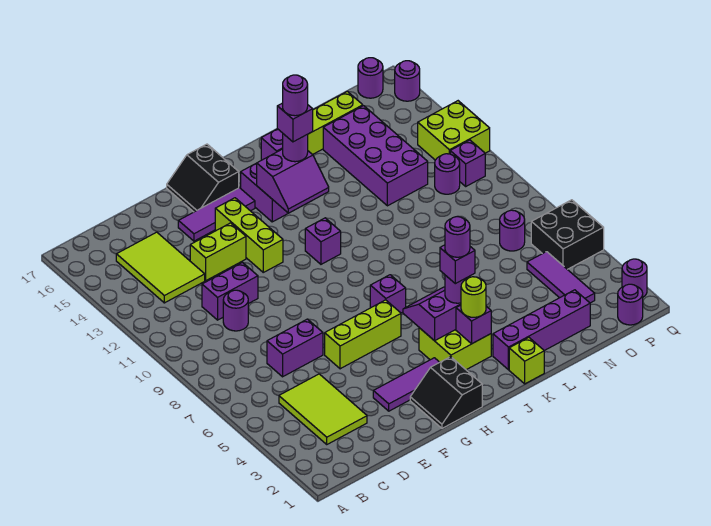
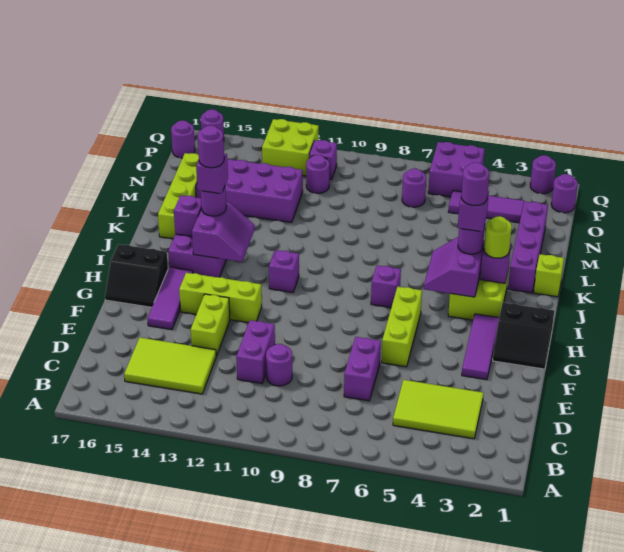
black 2x2 brick [531,200,604,269] -> purple 2x2 brick [428,142,485,197]

